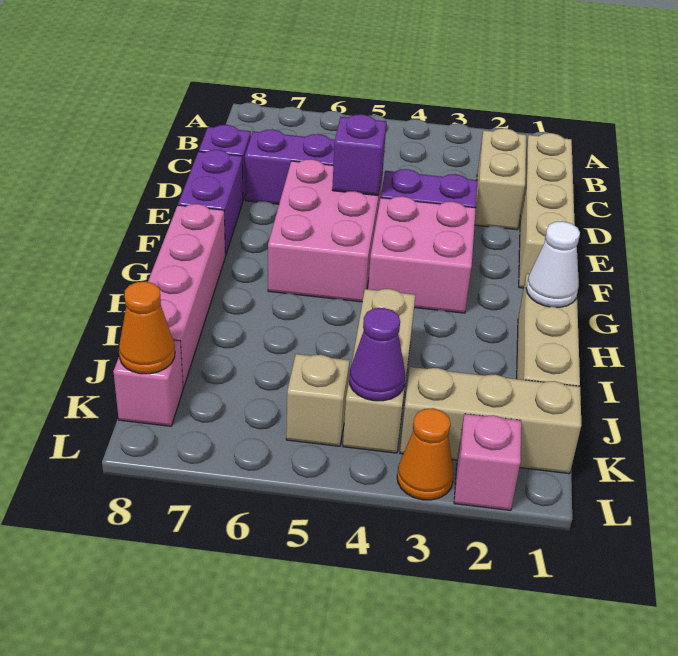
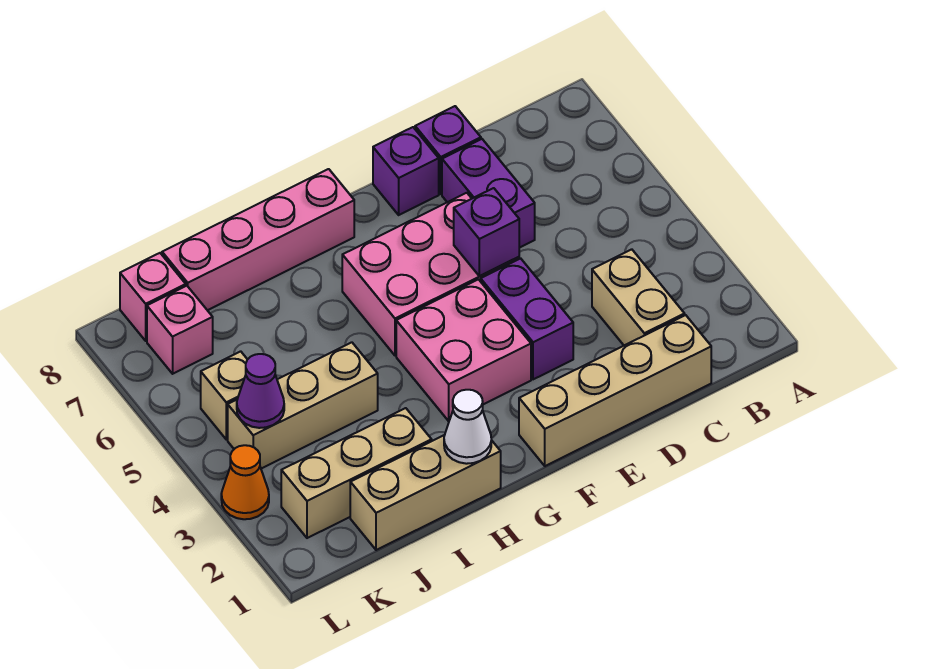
tan 1x2 brick [475,128,526,230] -> tan 1x2 brick turned to [592,249,685,345]
purple 1x2 brick [178,150,243,255] -> purple 1x1 brick [373,127,439,215]
tan 1x3 brick [400,367,581,474] -> tan 1x3 brick turned to [281,408,432,538]
orange 1x1 cone [119,281,175,374] -> none
pink 1x1 brick [454,414,521,510] -> pink 1x1 brick moved to [147,286,213,374]

